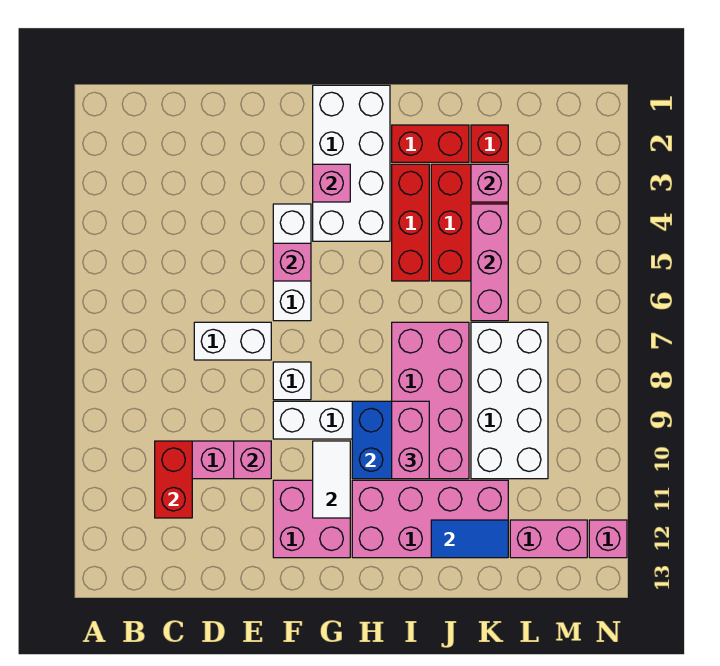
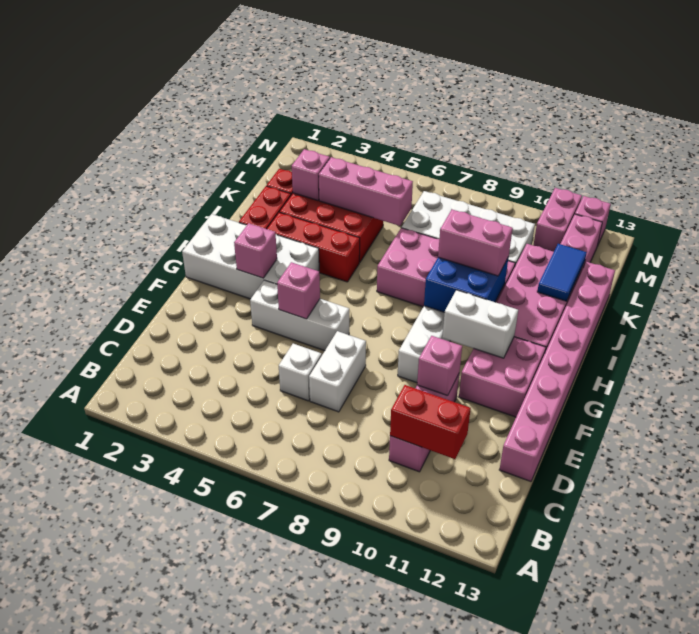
none -> pink 1x8 brick [499,262,615,481]
white 1x1 brick [273,362,311,400] -> white 1x1 brick moved to [279,344,322,401]
white 1x2 tile [313,441,350,518] -> white 1x2 brick [442,290,518,358]
none -> pink 1x2 brick [533,188,582,252]

